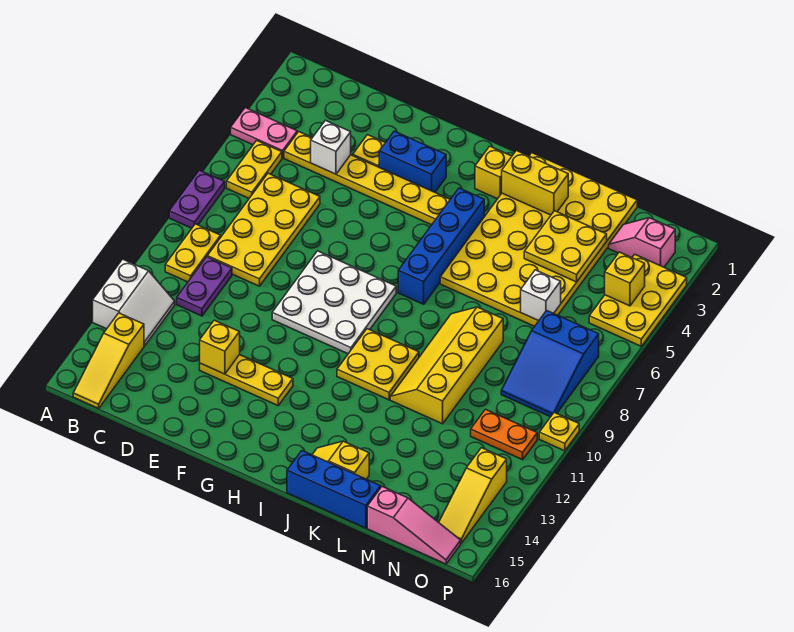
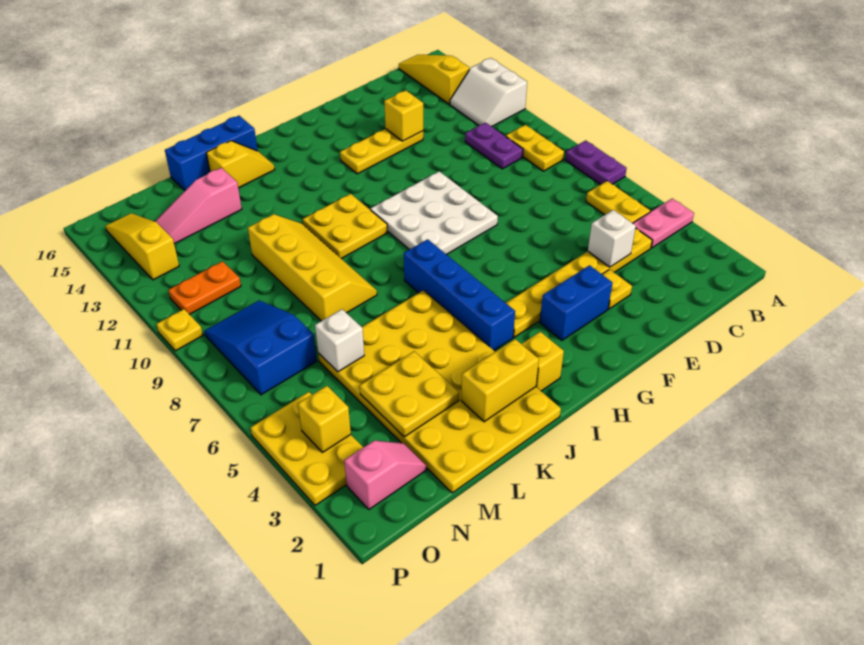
yellow 2x4 plate [207,173,320,286] -> none
pink 1x3 slope [367,487,461,564] -> pink 1x3 slope moved to [155,168,242,244]

